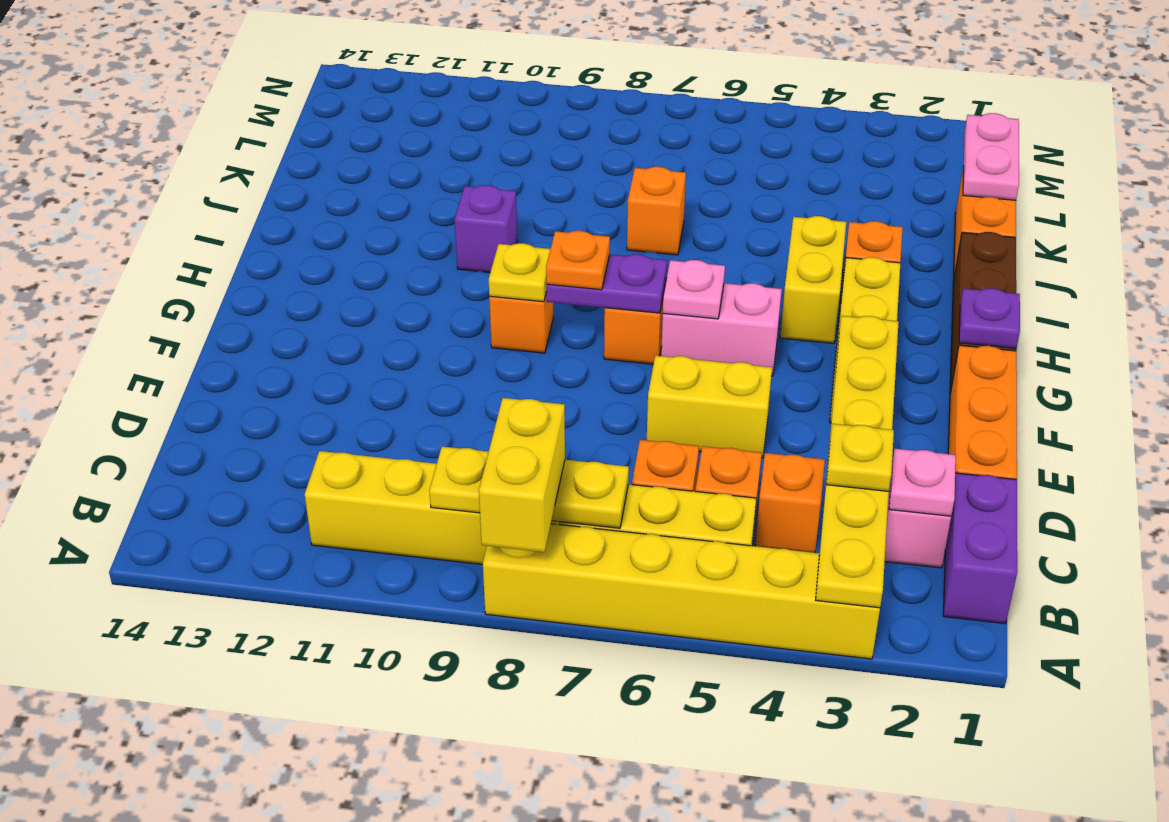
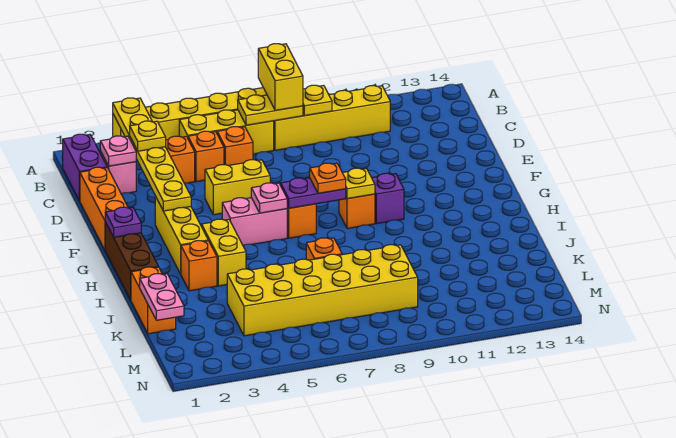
purple 1x1 brick [455,185,517,272] -> purple 1x1 brick moved to [372,173,404,224]
none -> yellow 2x6 brick [227,245,418,336]

